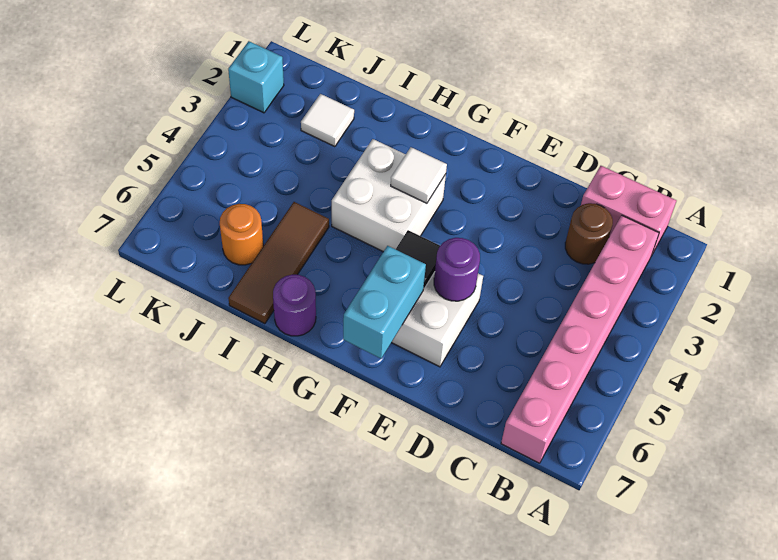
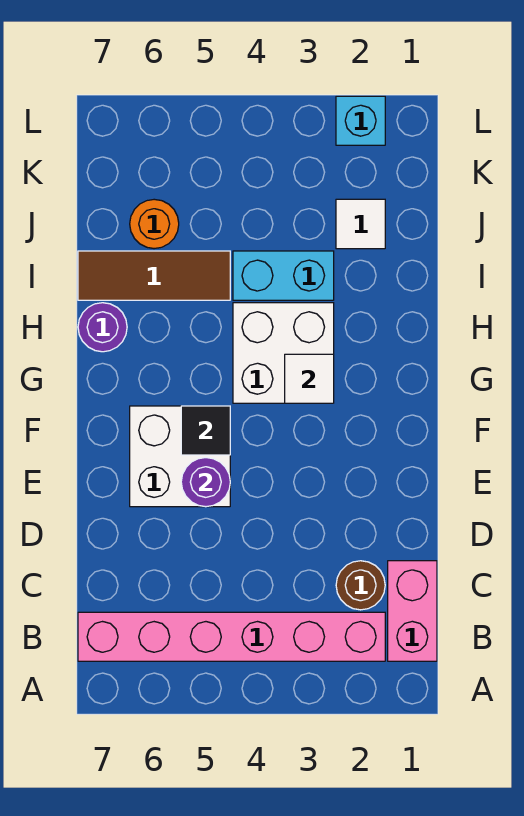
cyan 1x2 brick [343,246,426,358] -> cyan 1x2 brick moved to [233,251,334,300]

